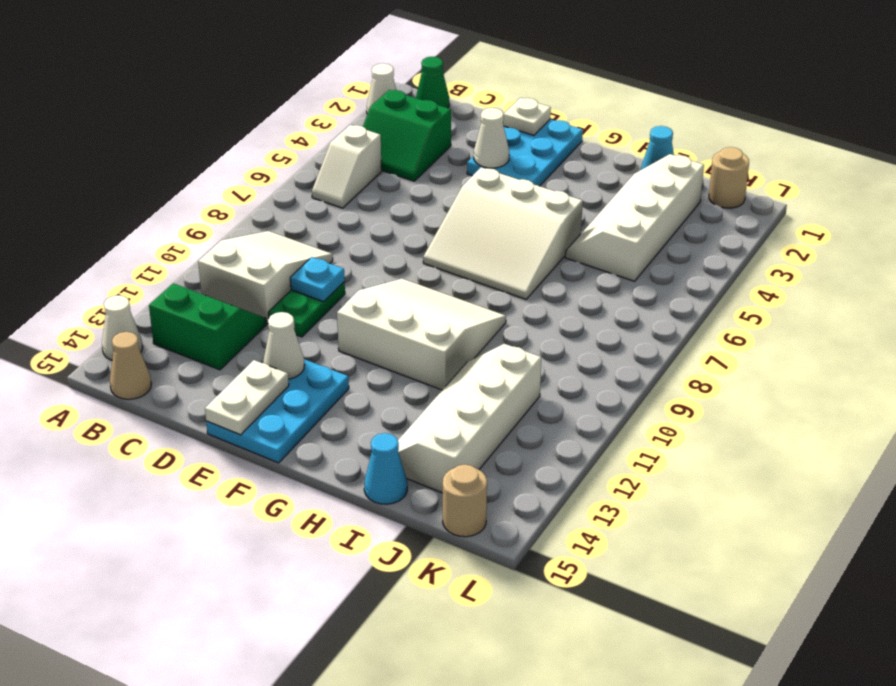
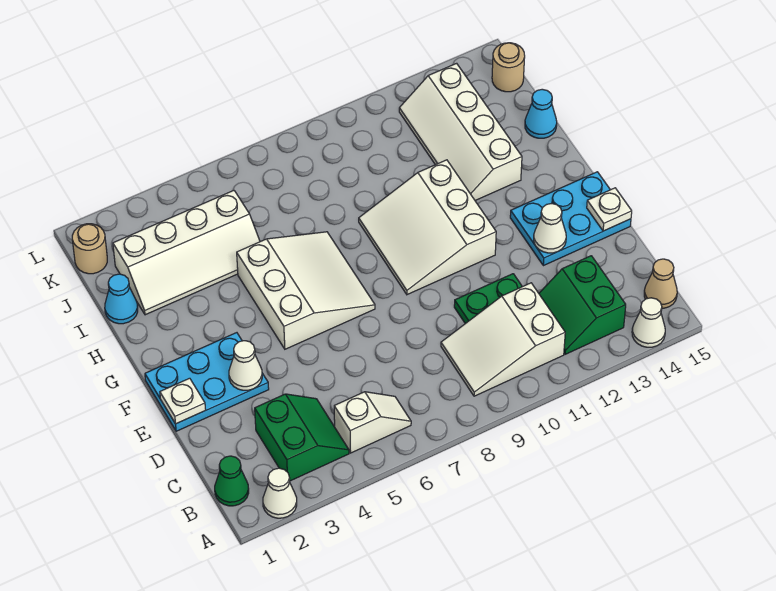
cyan 1x1 plate [290,257,345,302] -> none
white 1x2 plate [205,360,289,435] -> white 1x1 plate [587,188,632,231]
white 2x4 slope [398,344,541,493] -> white 2x4 slope turned to [399,63,522,200]

